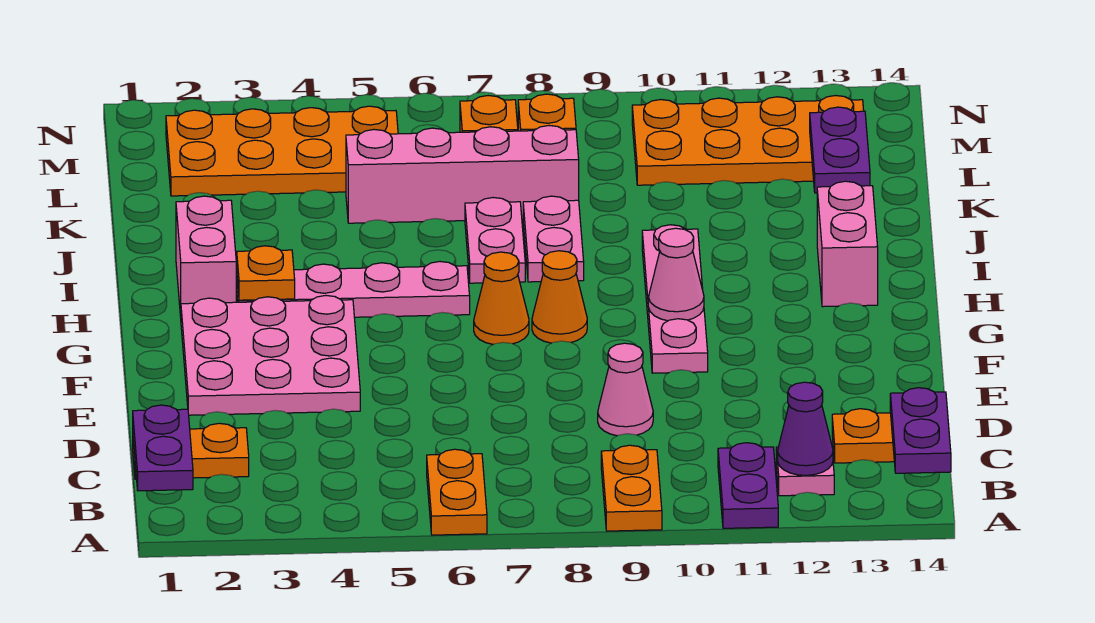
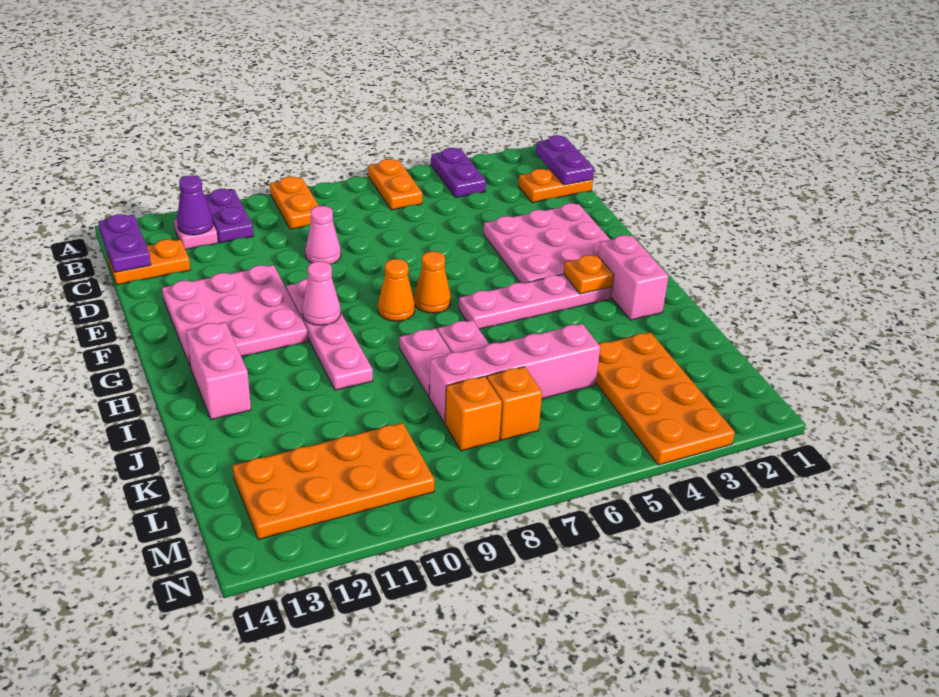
none -> pink 3x3 plate [162,265,308,368]
purple 1x2 plate [810,107,870,193] -> purple 1x2 plate moved to [431,148,486,197]
orange 2x4 plate [166,106,398,196] -> orange 2x4 plate turned to [596,332,735,465]

